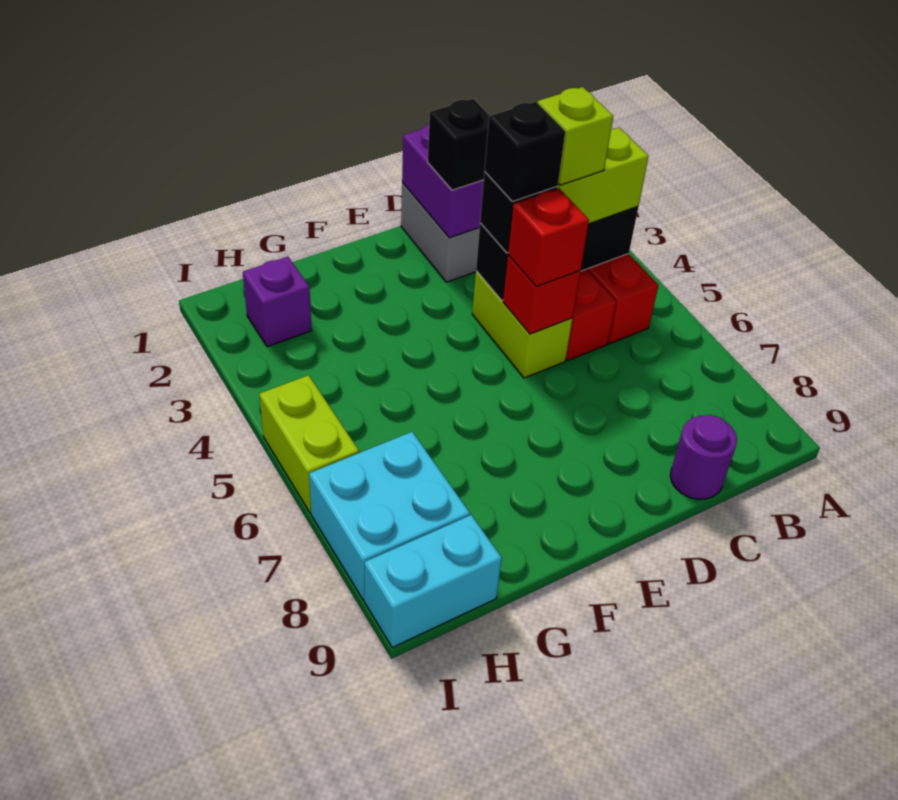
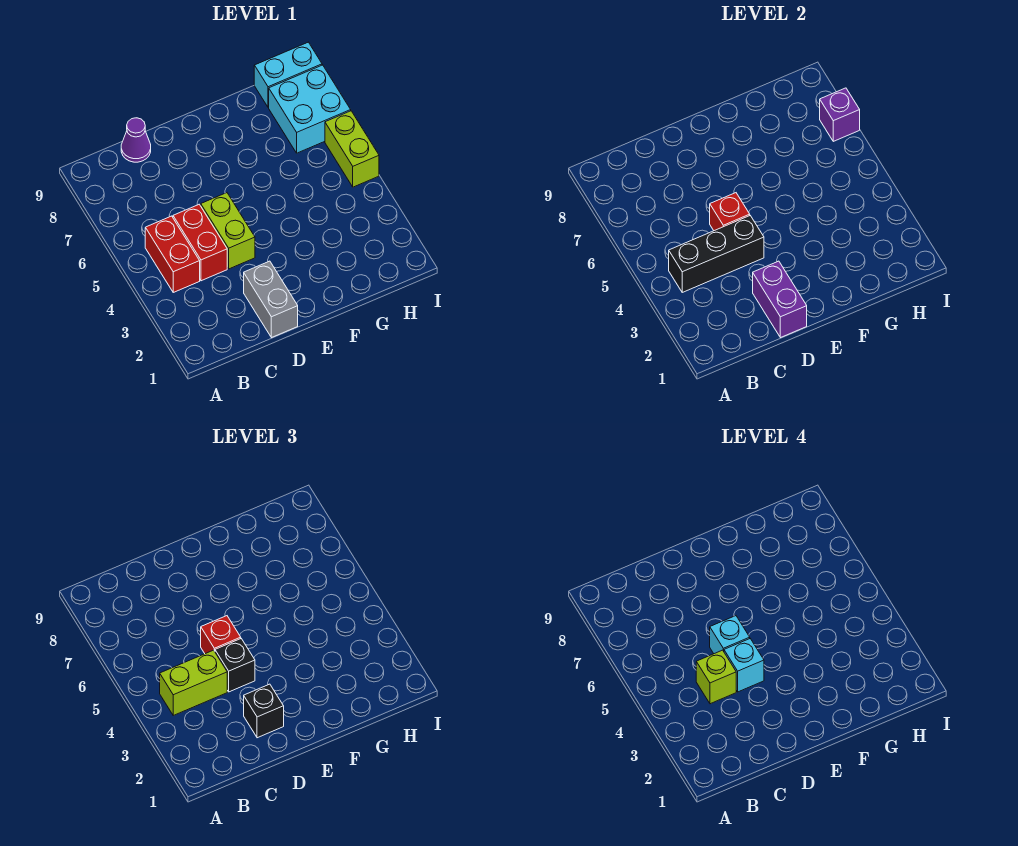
purple 1x1 round brick [670,415,737,499] -> purple 1x1 cone [121,118,151,162]
black 1x1 brick [484,102,565,201] -> cyan 1x1 brick [724,639,764,692]
none -> cyan 1x1 brick [710,616,750,654]
purple 1x1 brick [243,257,312,347] -> purple 1x1 brick moved to [820,88,860,141]

